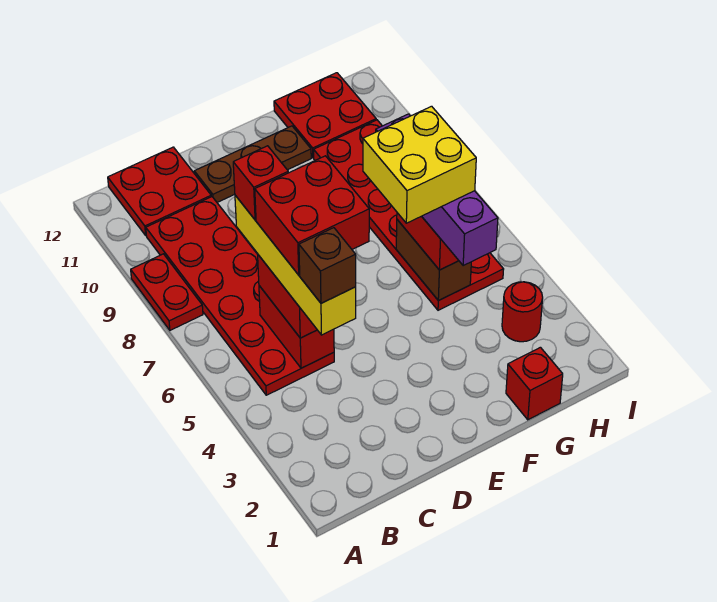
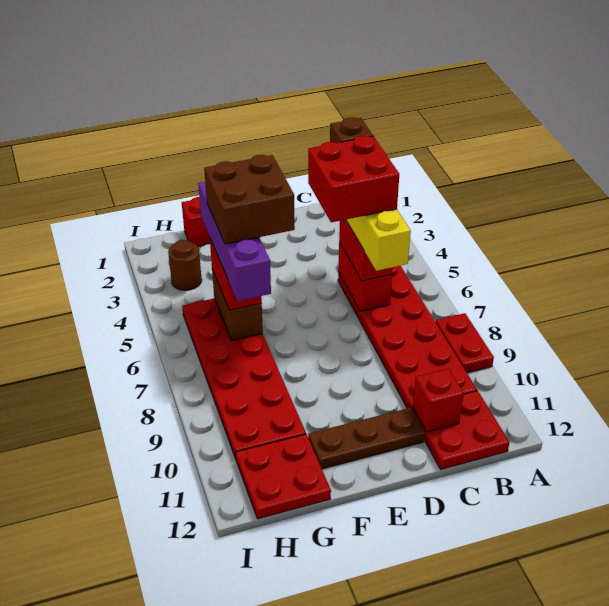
red 1x1 brick [233,146,288,220] -> red 1x1 brick moved to [413,369,464,432]
yellow 2x2 brick [363,106,476,223] -> brown 2x2 brick [204,155,295,244]
red 1x1 round brick [502,282,543,342] -> brown 1x1 round brick [168,240,202,290]

